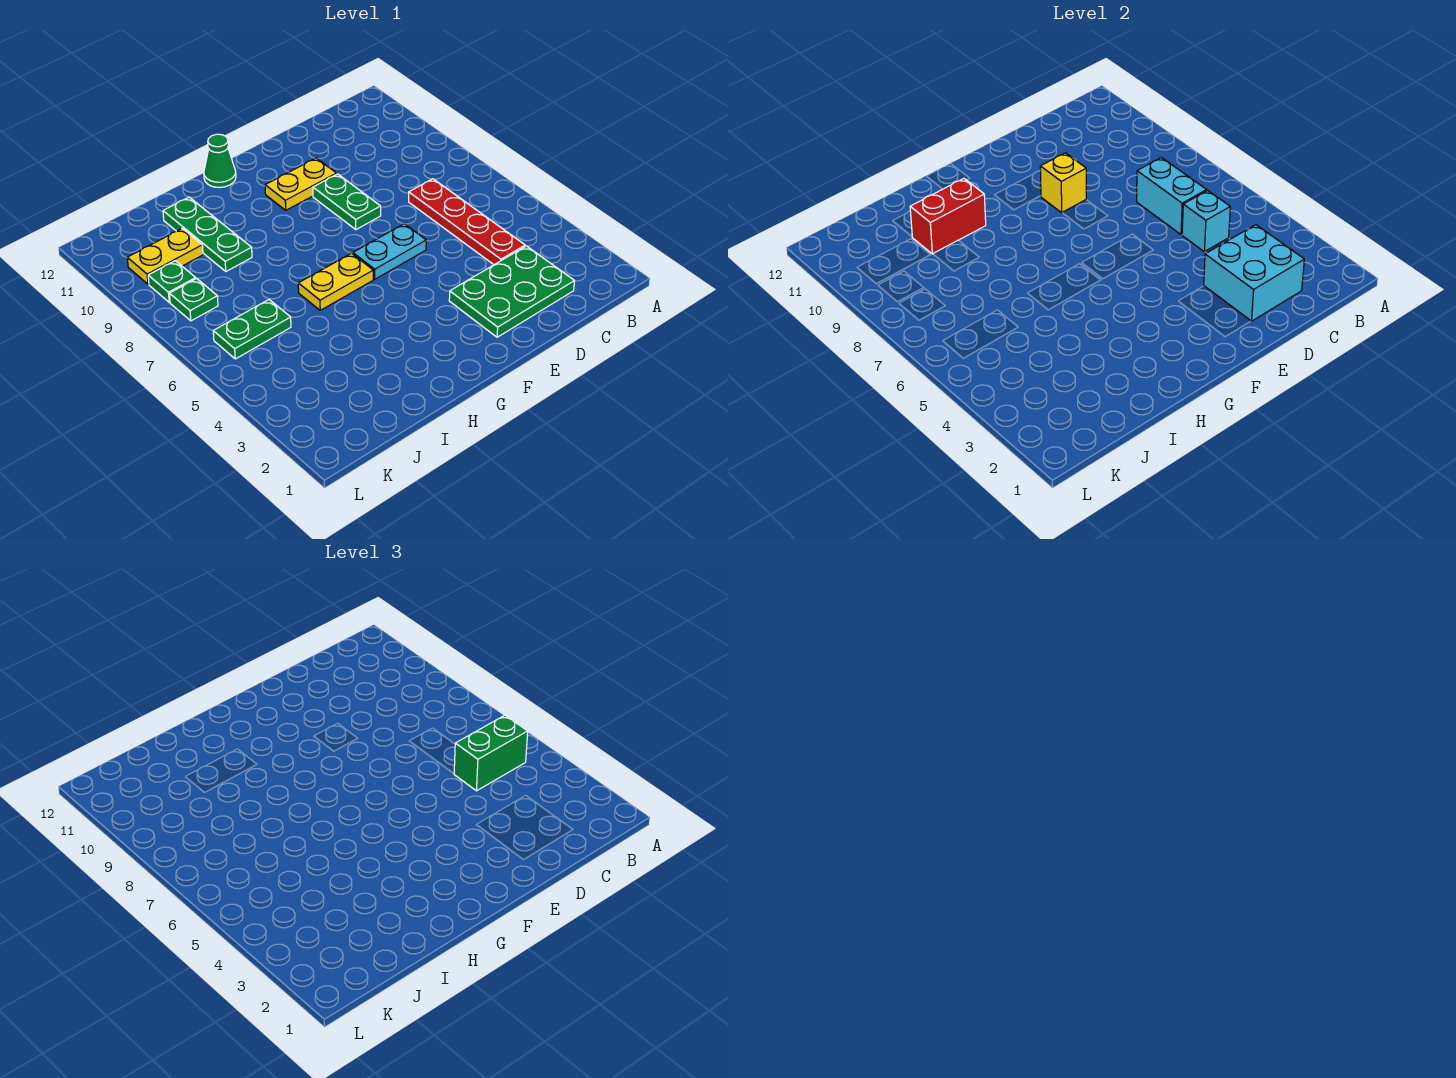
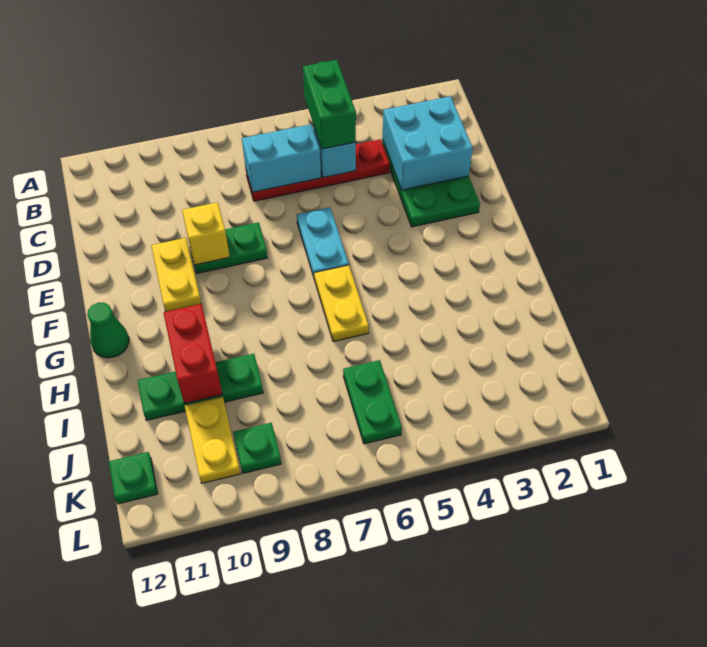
green 1x1 plate [170,279,218,321] -> green 1x1 plate moved to [109,452,158,504]

